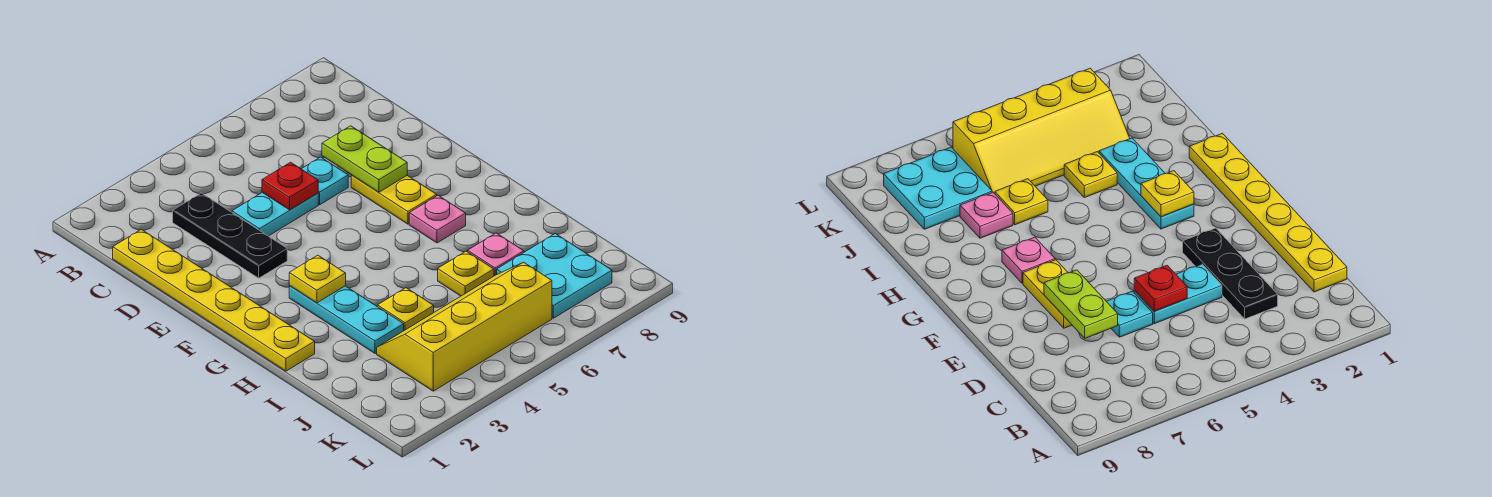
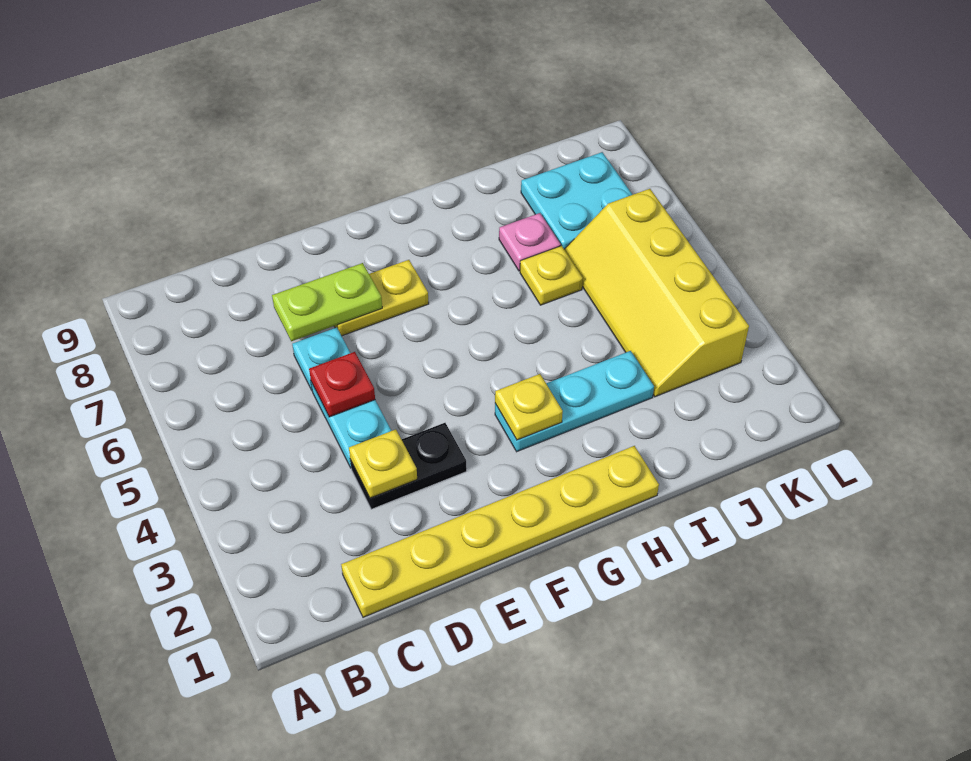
black 1x3 plate [173,193,287,278] -> black 1x2 plate [350,423,467,509]
pink 1x1 plate [409,196,466,243] -> none
yellow 1x1 plate [377,288,434,330] -> yellow 1x1 plate moved to [349,429,417,498]

